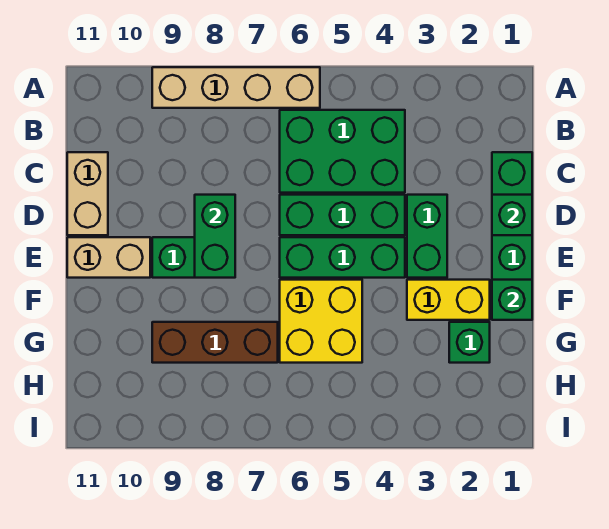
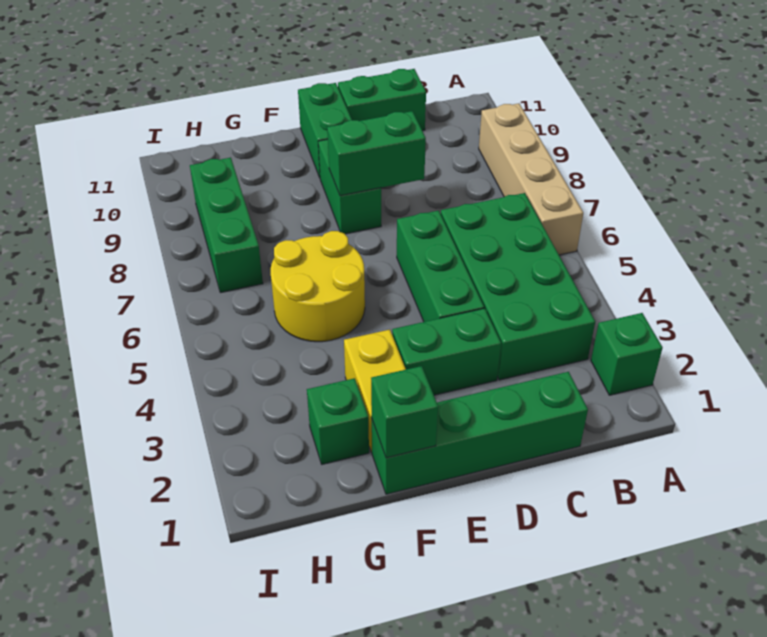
green 2x3 brick [280,110,405,193] -> green 2x4 brick [441,193,595,380]
tan 1x2 brick [67,152,108,235] -> green 1x2 brick [338,69,426,131]
green 1x1 brick [492,195,532,235] -> green 1x1 brick moved to [591,313,663,395]
green 1x3 brick [280,237,405,278] -> green 1x3 brick moved to [190,158,263,293]
tan 1x2 brick [67,237,150,278] -> green 1x2 brick [298,83,352,177]
yellow 2x2 brick [280,280,362,363] -> yellow 2x2 round brick [271,231,365,342]
brown 1x3 brick [152,322,278,363] -> none

